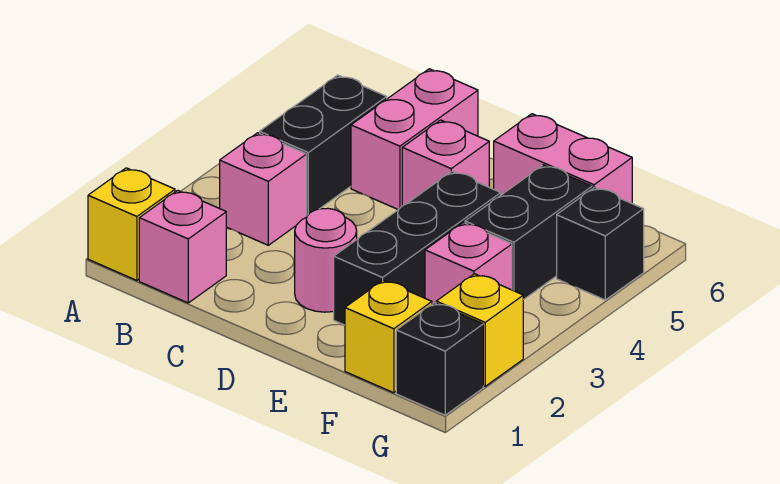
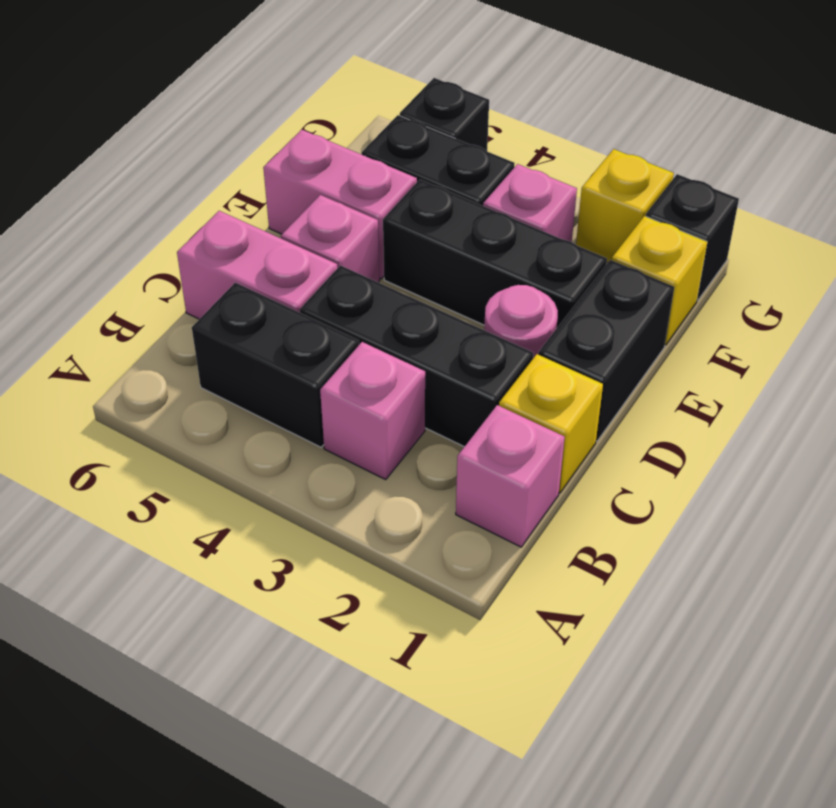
yellow 1x1 brick [88,168,175,280] -> yellow 1x1 brick moved to [499,354,603,493]
none -> black 1x3 brick [300,265,533,447]
none -> black 1x2 brick [538,260,674,441]
pink 1x2 brick [494,114,632,203] -> pink 1x2 brick turned to [263,130,417,279]

